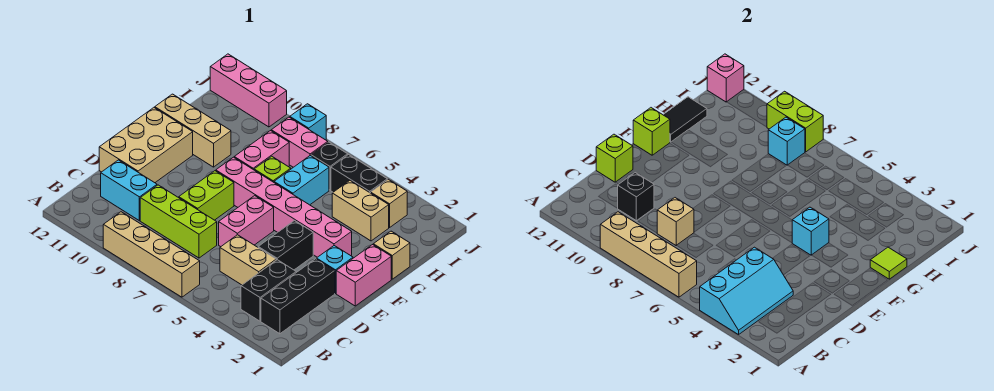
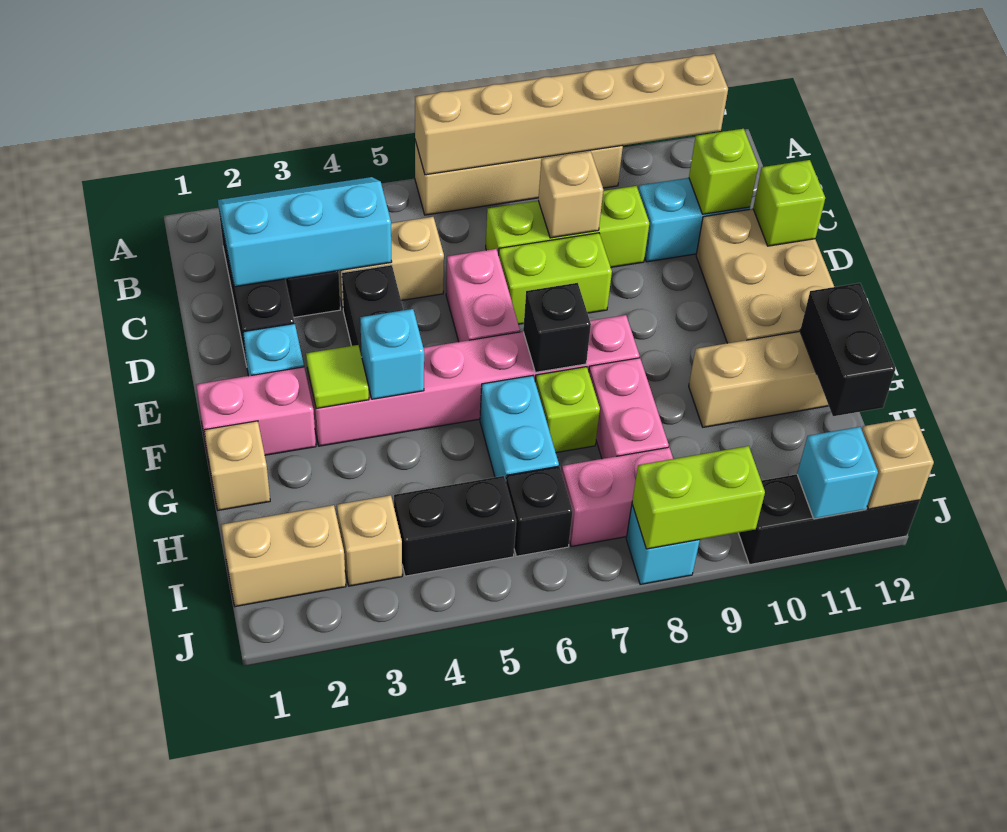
cyan 2x3 slope [700,247,793,335] -> cyan 2x3 slope turned to [218,177,392,287]
tan 1x4 brick [600,212,697,297] -> tan 1x6 brick [415,54,728,175]
black 1x1 brick [617,173,654,221] -> black 1x1 brick moved to [523,283,591,372]
lime 1x2 brick [179,171,234,220] -> lime 1x2 brick turned to [499,233,612,324]
pink 1x2 brick [336,245,391,306] -> pink 1x2 brick turned to [196,367,316,455]
lime 1x1 brick [633,108,670,155] -> lime 1x1 brick moved to [689,129,758,214]
lime 1x1 tile [870,247,907,279] -> lime 1x1 tile moved to [306,345,369,409]
black 1x2 tile [663,97,707,142] -> black 1x2 brick [800,283,896,416]
tan 1x2 brick [332,181,389,241] -> tan 1x2 brick moved to [221,505,346,607]
cyan 1x1 brick [768,117,805,165] -> cyan 1x1 brick moved to [797,427,878,519]
pink 1x3 brick [210,54,287,127] -> black 1x3 brick [739,474,920,565]
pink 1x1 brick [707,54,744,102] -> tan 1x1 brick [862,417,934,509]

